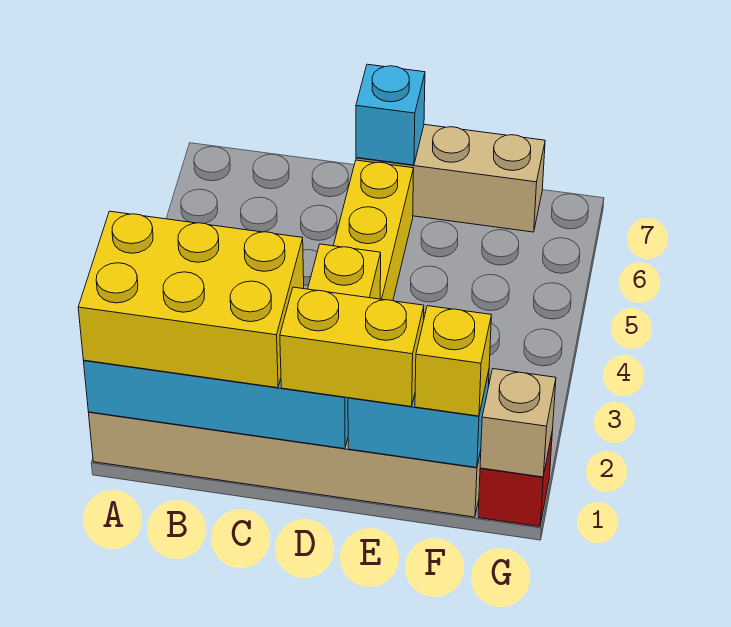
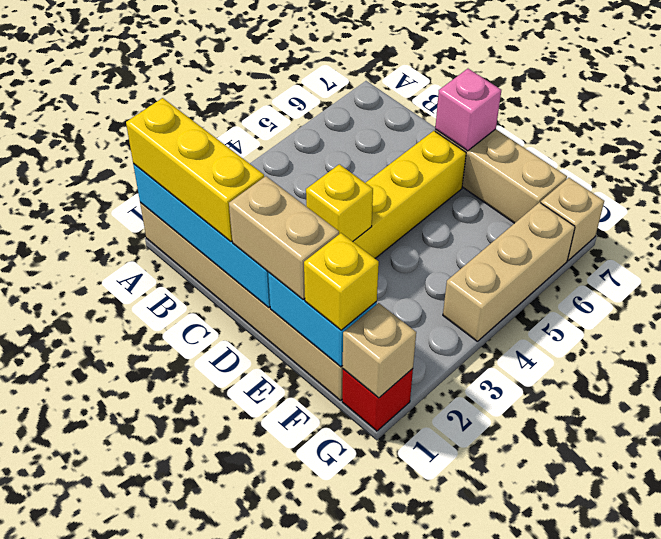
yellow 2x3 brick [78,211,304,388] -> yellow 1x3 brick [126,98,264,242]
yellow 1x2 brick [280,287,424,407] -> tan 1x2 brick [229,176,339,300]
cyan 1x1 brick [356,64,425,165] -> pink 1x1 brick [435,69,501,151]
none -> tan 1x3 brick [443,202,575,341]
none -> tan 1x1 brick [541,178,604,260]

